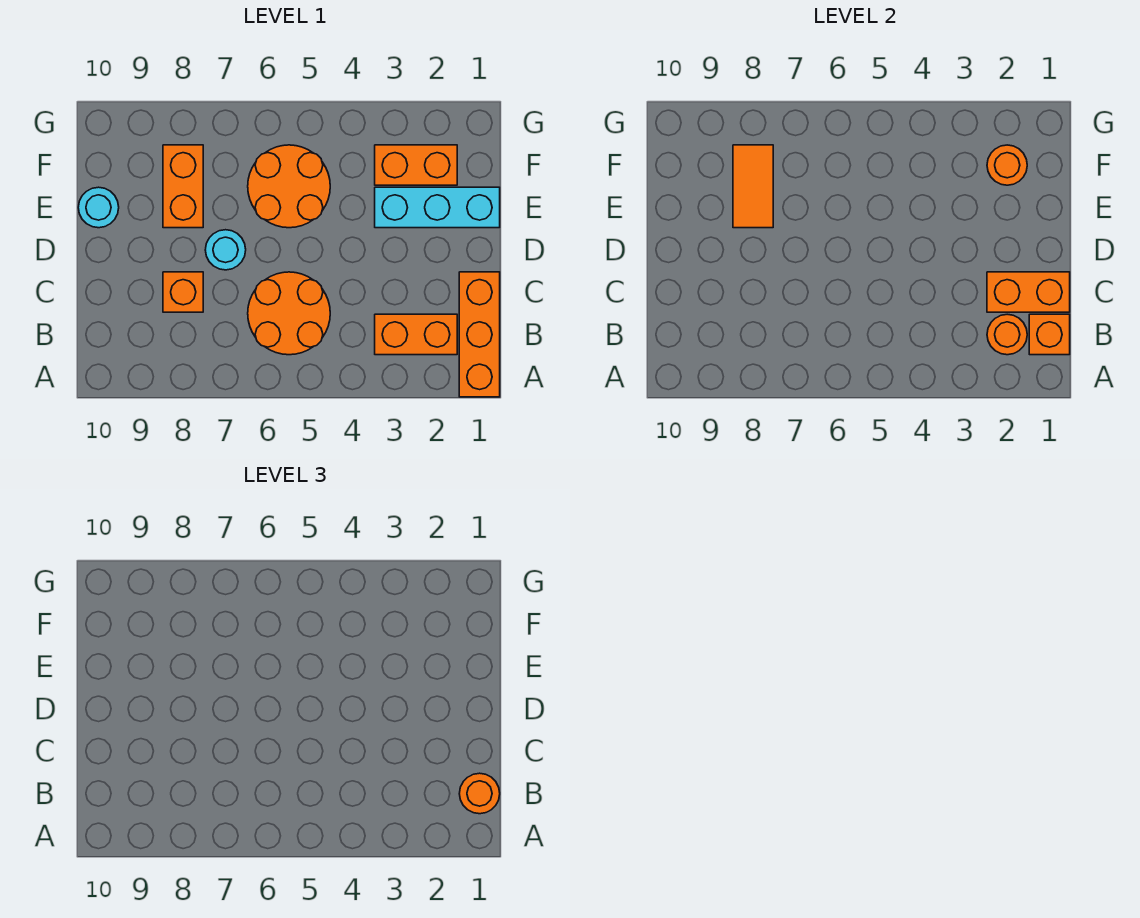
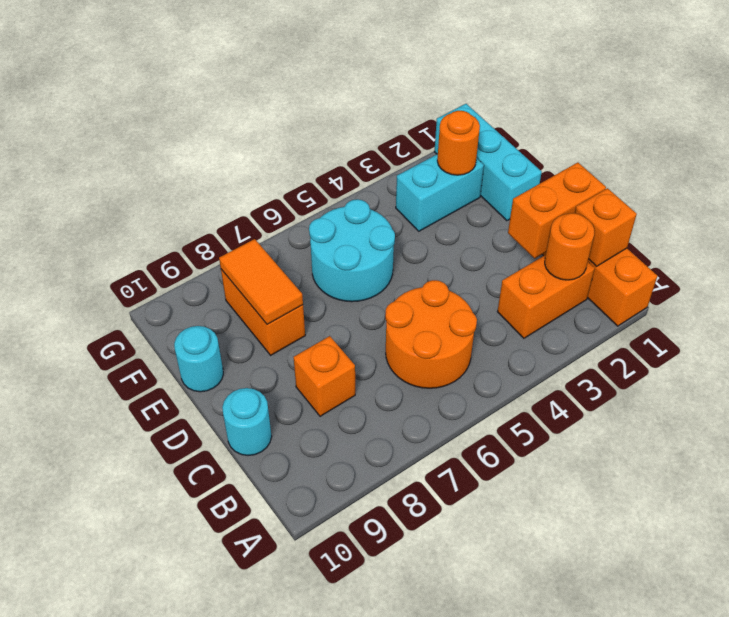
orange 1x1 round brick [459,773,500,814] -> none
cyan 1x1 round brick [205,230,246,270] -> cyan 1x1 round brick moved to [222,388,272,456]
cyan 1x3 brick [375,187,500,228] -> cyan 1x3 brick turned to [434,104,542,221]
orange 2x2 round brick [248,145,330,228] -> cyan 2x2 round brick [309,199,395,302]
orange 1x2 brick [375,145,457,185] -> cyan 1x2 brick [396,154,484,231]

